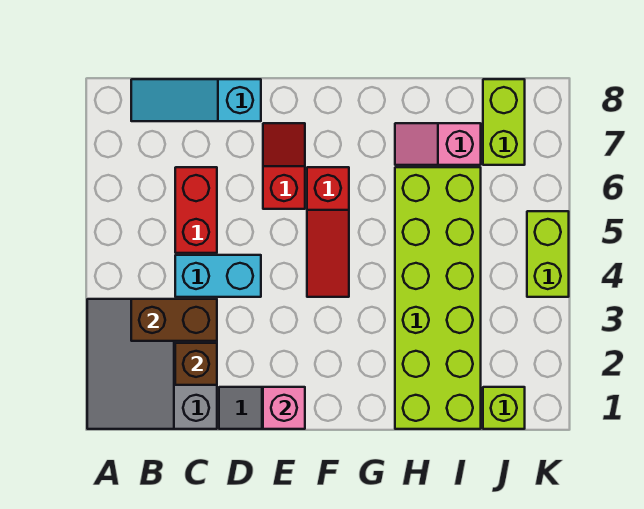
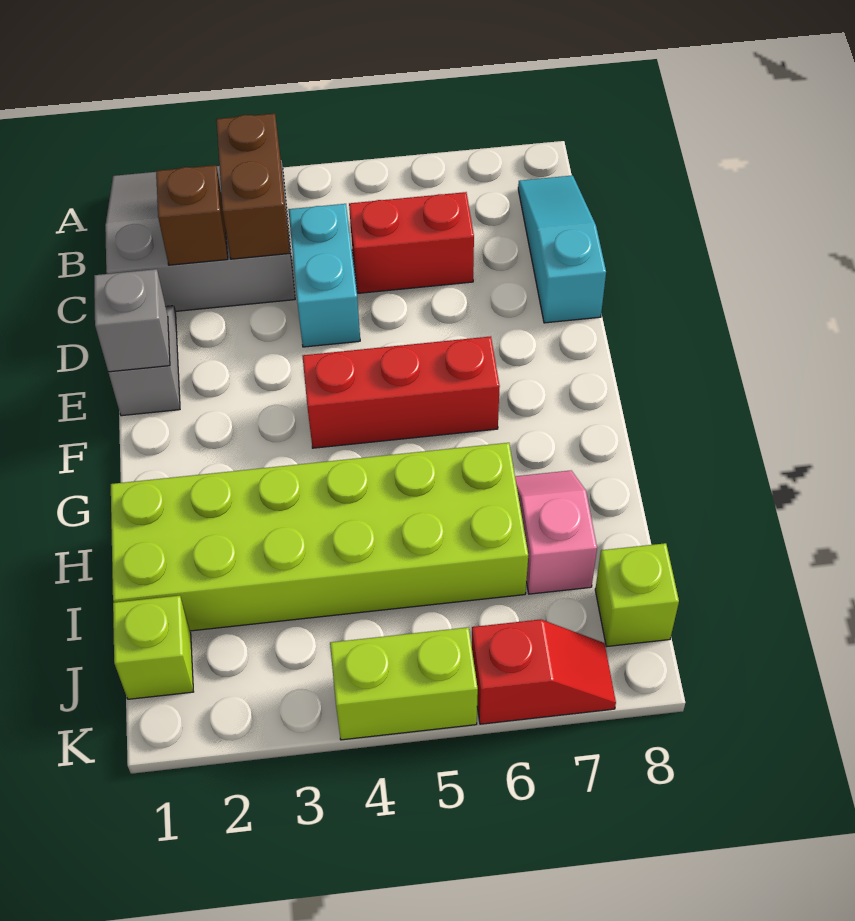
pink 1x1 brick [263,387,305,429] -> grey 1x1 brick [94,269,170,372]
red 1x2 slope [263,123,305,209] -> red 1x2 slope moved to [472,619,616,724]
red 1x3 slope [307,167,349,297] -> red 1x3 brick [303,336,500,448]
lime 1x2 brick [483,79,525,165] -> lime 1x1 brick [595,543,679,647]

